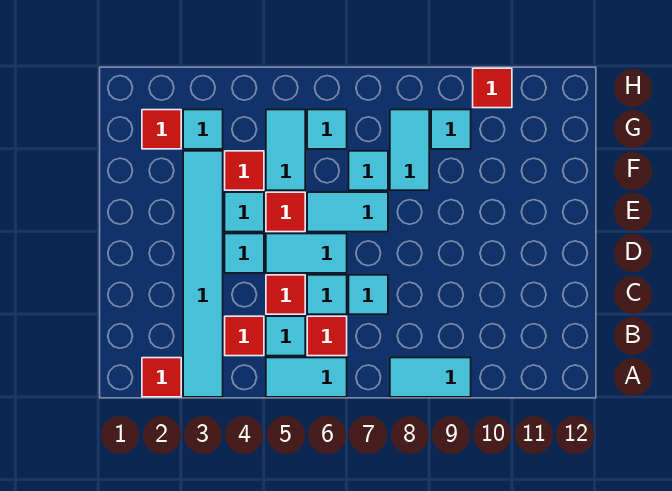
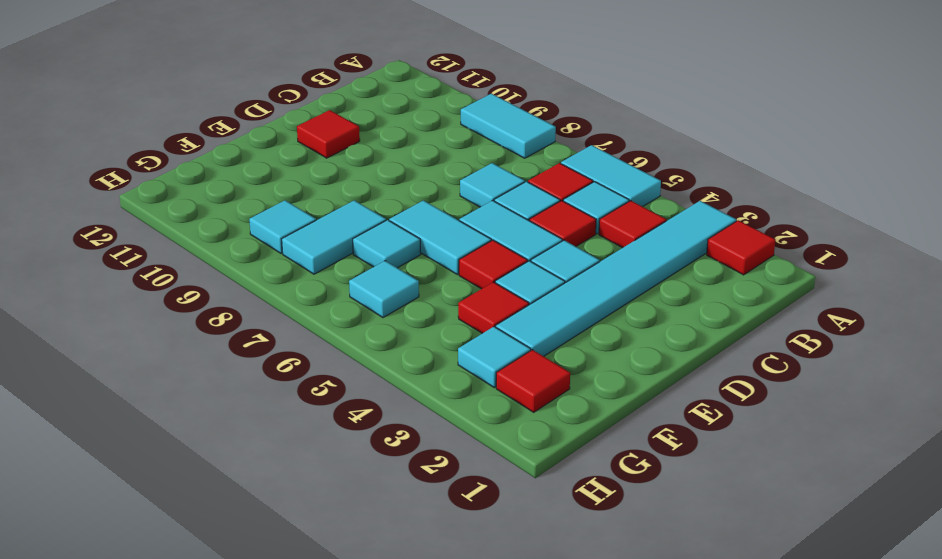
cyan 1x2 tile [266,110,305,190] -> none
red 1x1 tile [473,68,512,108] -> red 1x1 tile moved to [297,110,360,158]

